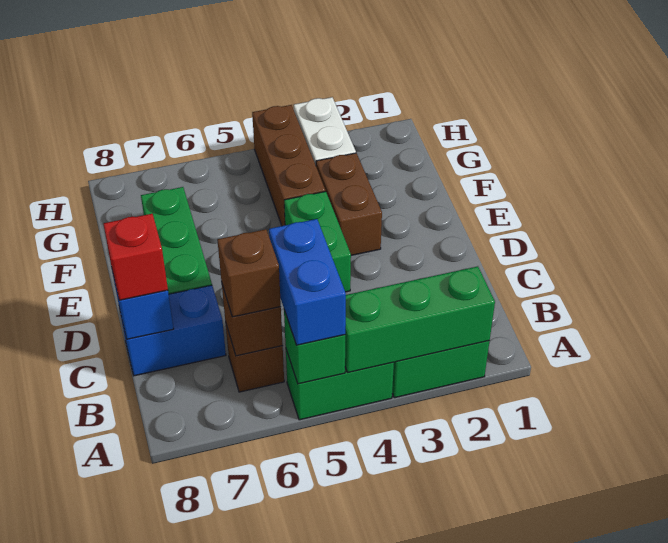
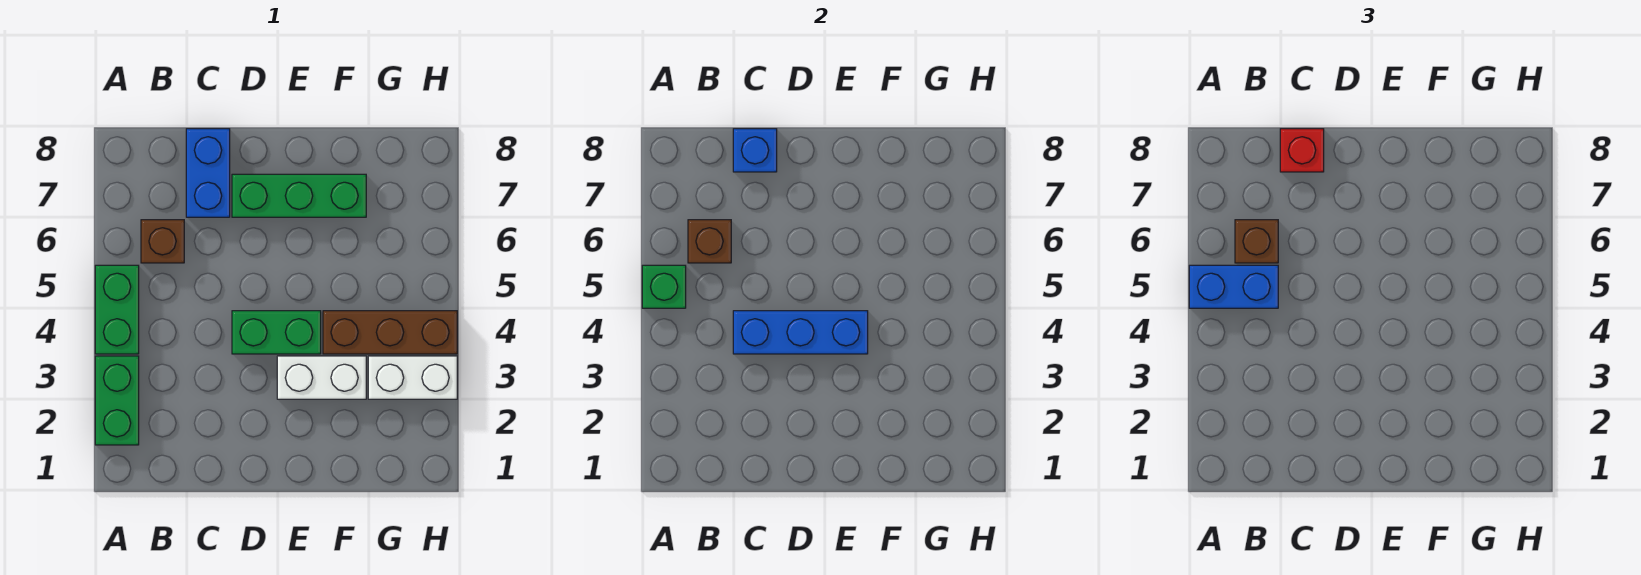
green 1x3 brick [345,266,495,373] -> none
none -> blue 1x3 brick [733,311,868,354]
brown 1x2 brick [316,153,382,255] -> white 1x2 brick [277,356,366,399]

